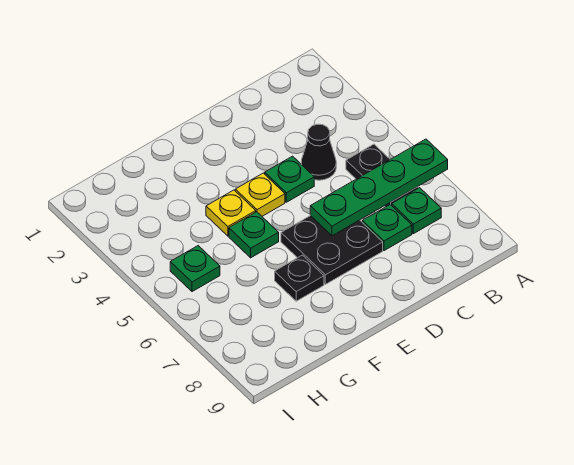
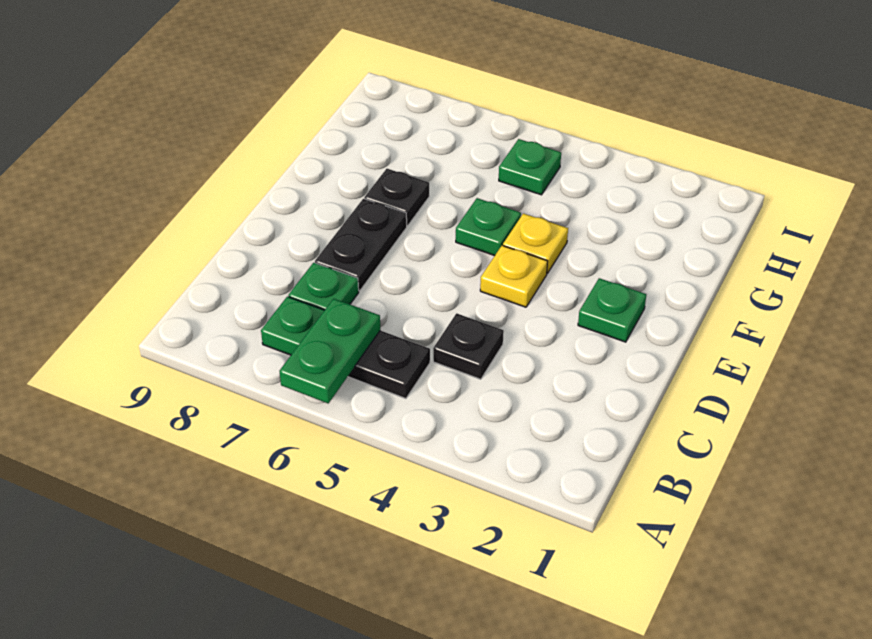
green 1x4 plate [310,139,448,236] -> green 1x2 plate [280,299,380,403]
black 1x1 cone [301,124,336,180] -> black 1x1 plate [433,313,504,379]
green 1x1 plate [265,156,314,202] -> green 1x1 plate moved to [578,278,646,342]
black 2x2 plate [281,216,383,284] -> black 1x2 plate [315,199,407,291]

